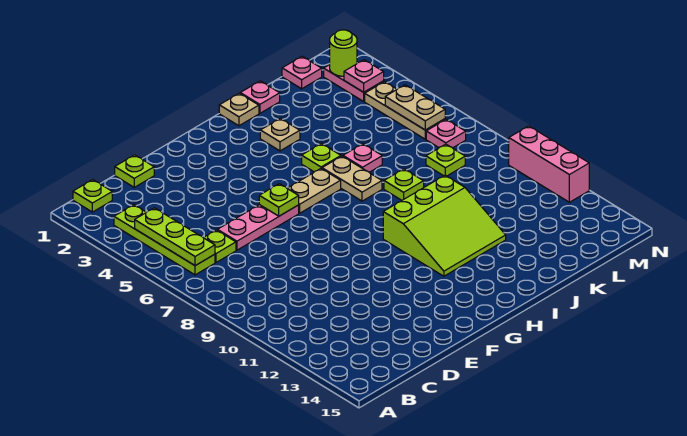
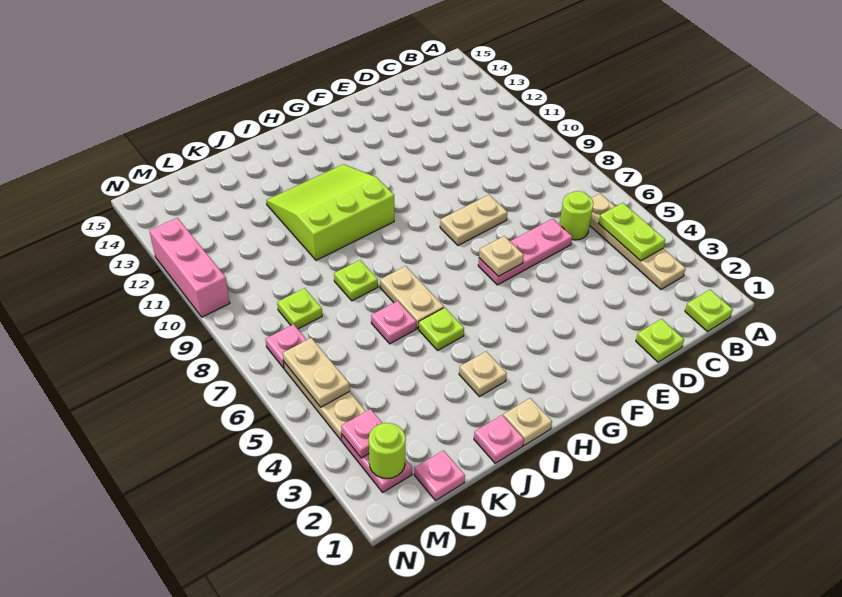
lime 1x4 plate [114,205,215,275] -> tan 1x4 plate [590,194,686,290]
lime 1x3 plate [135,208,215,266] -> lime 1x2 plate [599,203,665,261]
lime 1x1 plate [204,230,236,262] -> lime 1x1 round brick [559,191,593,240]
lime 1x1 plate [259,184,299,216] -> tan 1x1 plate [479,236,524,276]
tan 1x2 plate [287,169,341,213] -> tan 1x2 plate moved to [440,195,507,245]

